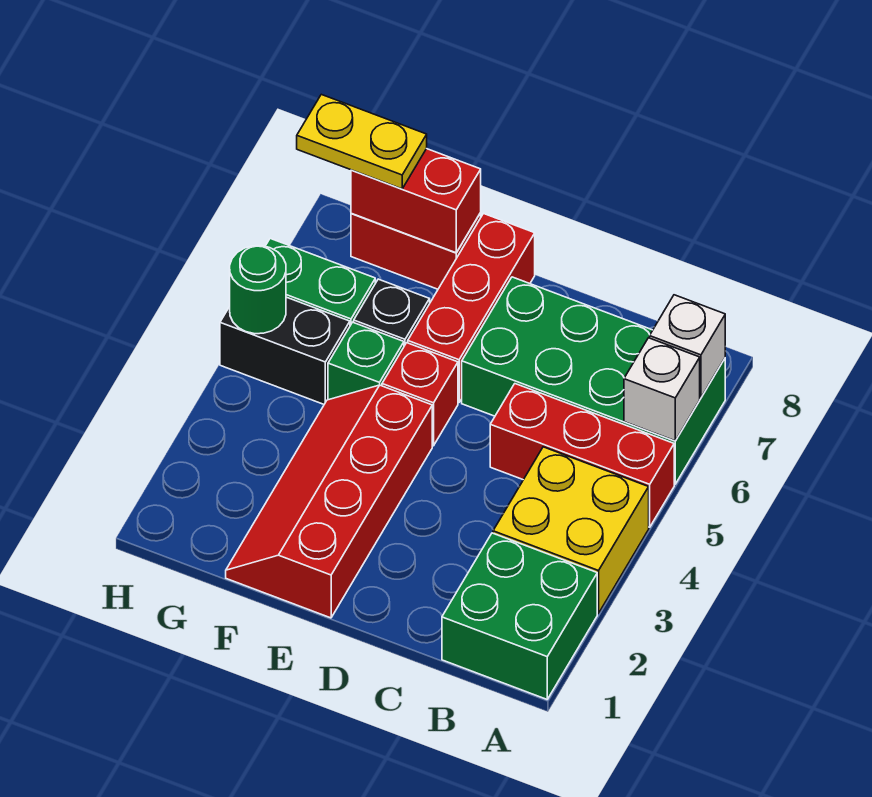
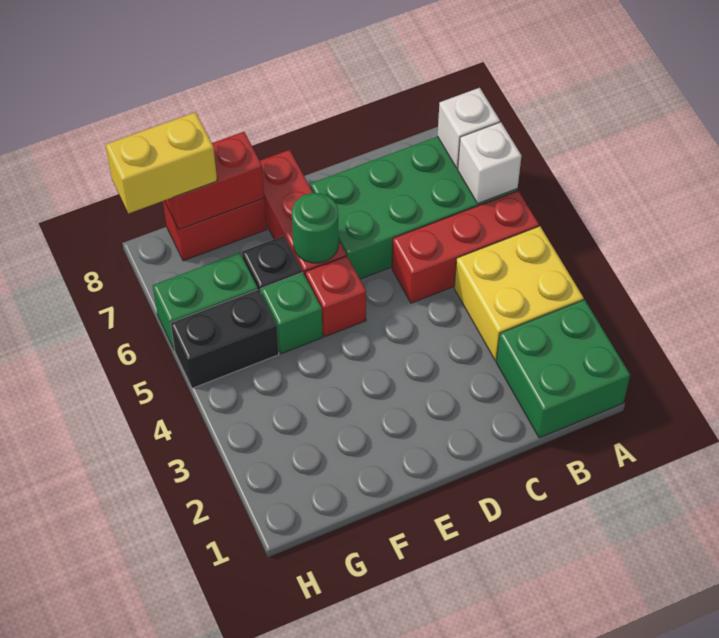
red 2x4 slope [226,385,432,618] -> none
yellow 1x2 plate [297,94,427,189] -> yellow 1x2 brick [106,112,217,213]
green 1x1 round brick [230,246,286,334] -> green 1x1 round brick moved to [292,193,339,263]

